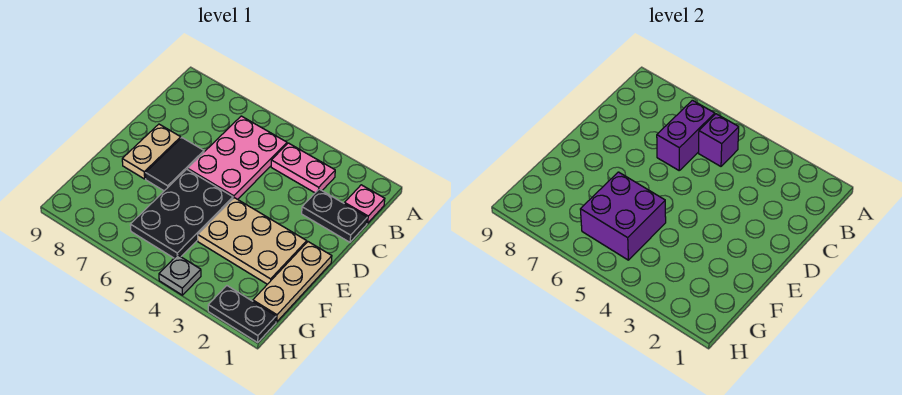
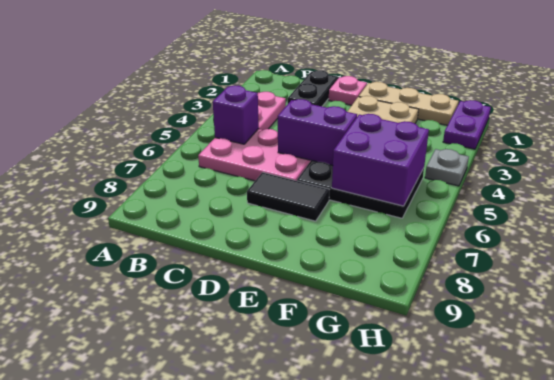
pink 1x1 plate [344,185,385,223] -> pink 1x1 plate moved to [329,76,367,105]
purple 1x2 brick [657,100,715,170] -> purple 1x2 brick moved to [278,99,357,166]
tan 1x2 plate [122,124,181,179] -> none
black 1x2 plate [208,286,276,342] -> purple 1x2 plate [443,100,491,149]

